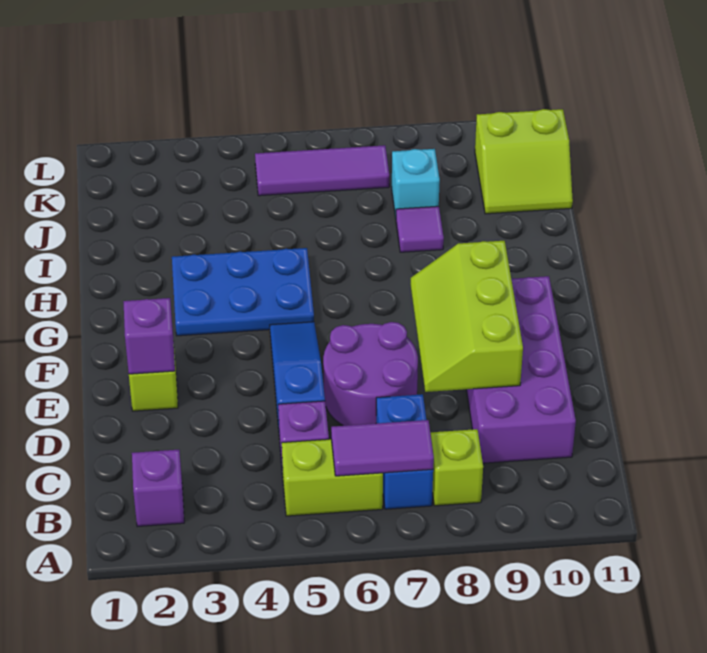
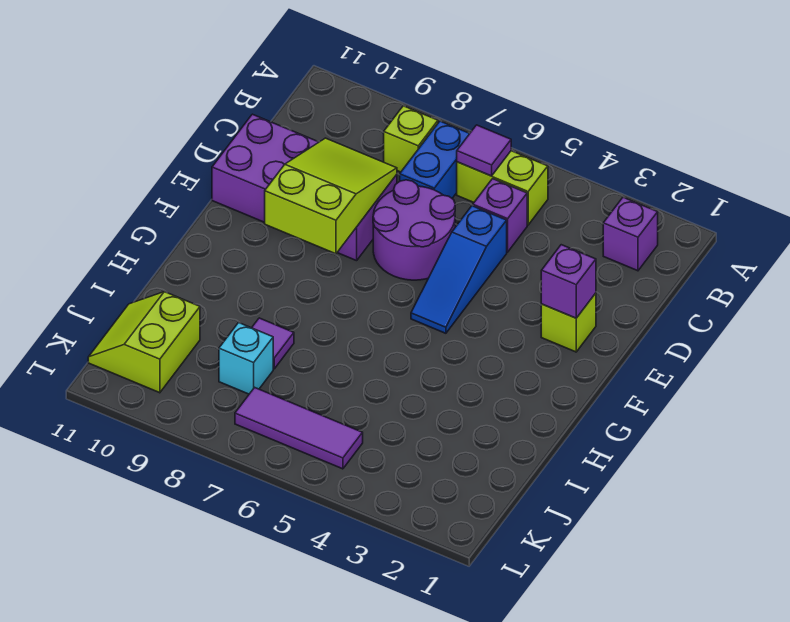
purple 1x2 tile [331,420,434,476] -> purple 1x1 tile [457,125,511,176]
purple 2x4 brick [466,276,576,463] -> purple 2x4 brick turned to [212,114,397,261]
lime 2x3 slope [410,241,523,392] -> lime 2x3 slope turned to [265,138,397,254]
blue 2x3 plate [172,248,314,336] -> none
lime 2x2 slope [475,109,573,214] -> lime 2x2 slope turned to [88,292,200,393]

